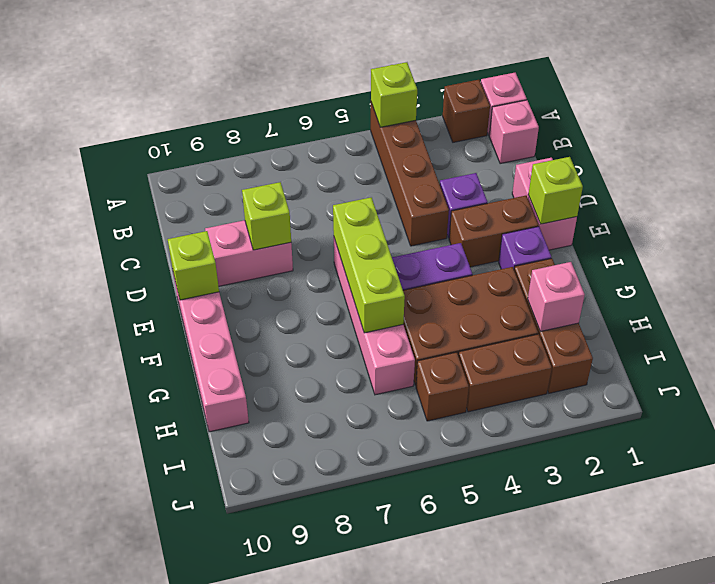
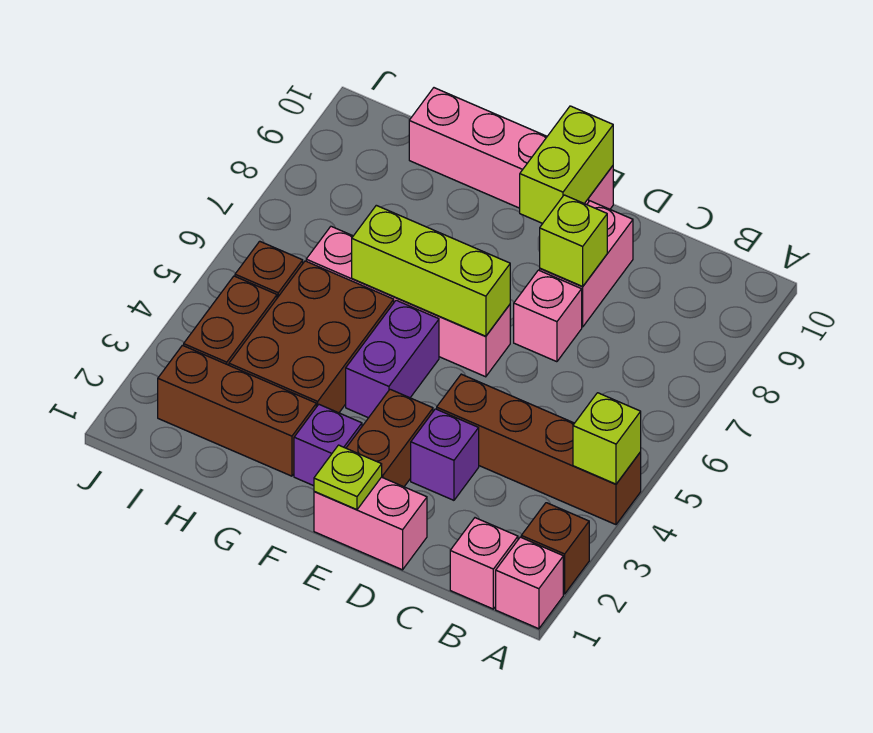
lime 1x1 brick [528,157,583,224] -> lime 1x1 plate [314,445,382,510]
lime 1x1 brick [168,231,219,300] -> lime 1x2 brick [520,106,613,223]
pink 1x1 brick [528,262,585,331] -> pink 1x1 brick moved to [514,270,582,362]

